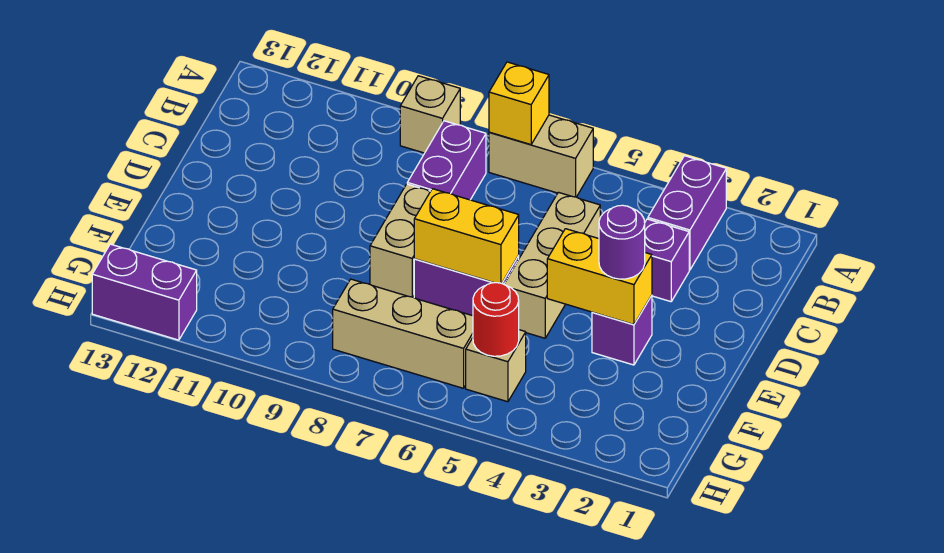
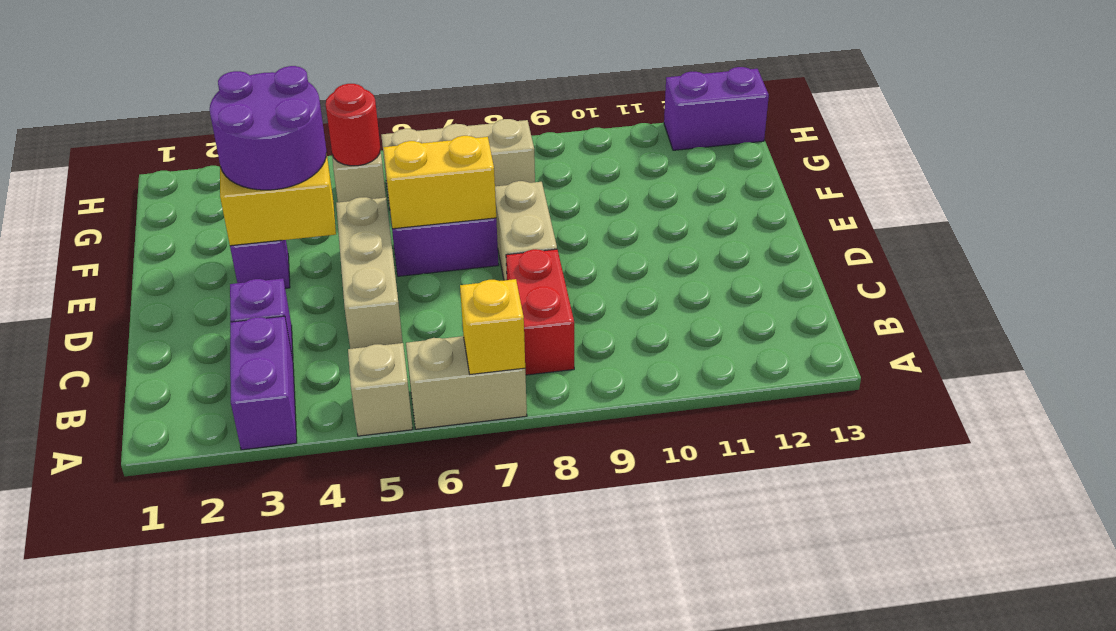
tan 1x1 brick [400,76,460,153] -> tan 1x1 brick moved to [348,343,413,436]
purple 1x2 brick [407,121,486,200] -> red 1x2 brick [506,249,574,375]
purple 1x1 round brick [599,205,645,279] -> purple 2x2 round brick [210,66,327,190]

